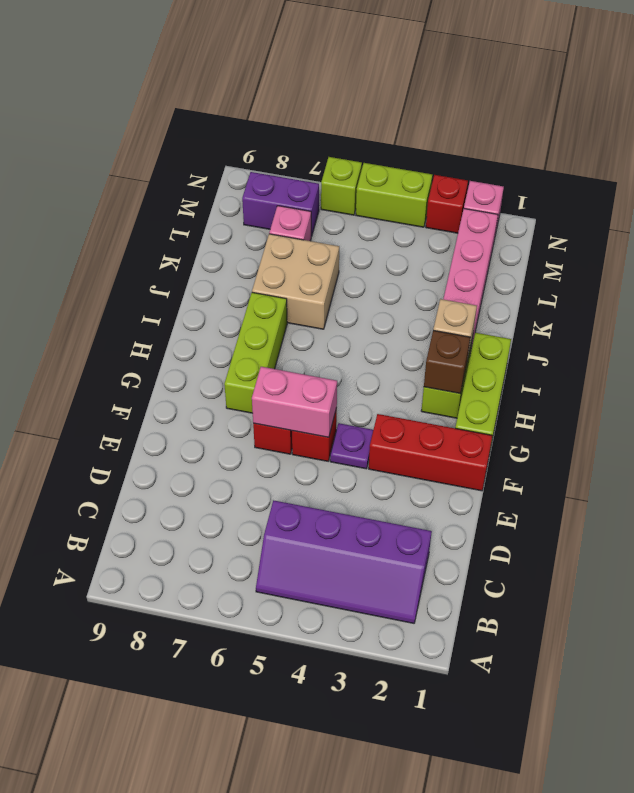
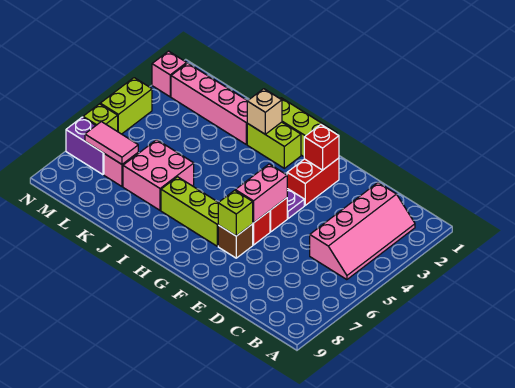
purple 2x4 slope [256,500,432,623] -> pink 2x4 slope [310,183,415,280]
red 1x3 brick [369,414,492,491] -> red 1x2 brick [287,158,339,205]
none -> lime 1x1 brick [218,190,253,236]
brown 1x1 brick [424,330,470,393] -> brown 1x1 brick moved to [218,224,253,258]
tan 2x2 brick [252,234,339,329] -> pink 2x2 brick [123,140,194,210]
none -> pink 1x2 tile [85,122,138,164]
purple 1x2 brick [242,172,319,236] -> purple 1x2 brick turned to [66,117,104,175]
red 1x1 brick [426,175,468,233] -> red 1x1 brick moved to [304,125,339,170]

